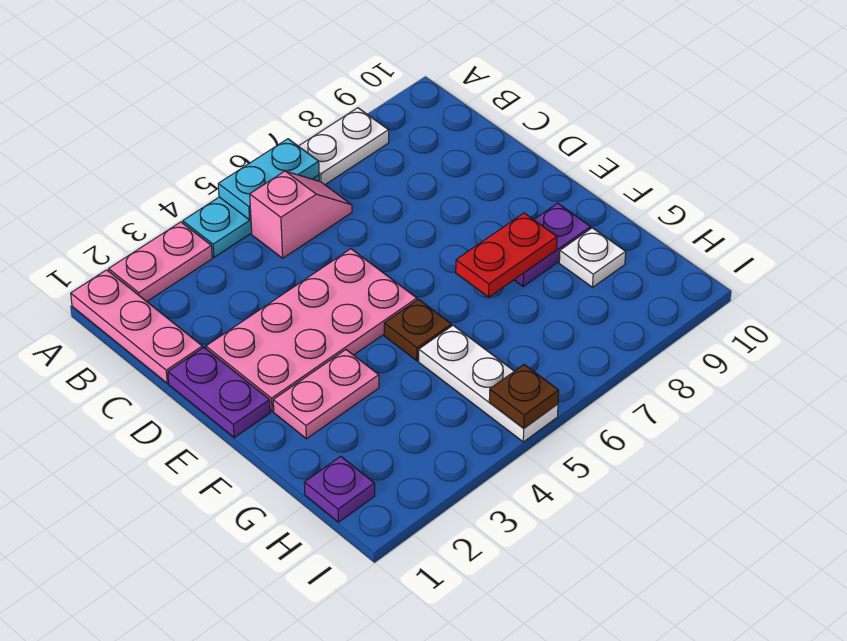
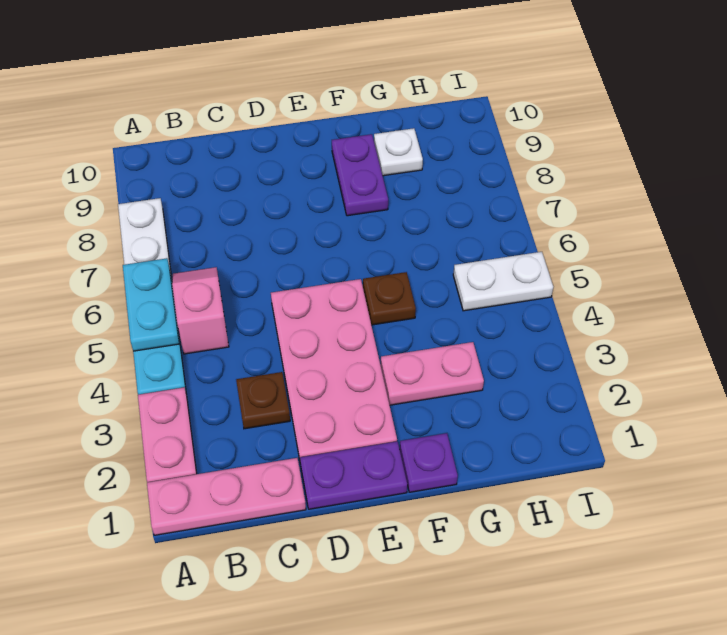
pink 1x2 plate [273,350,379,439] -> pink 1x2 plate turned to [381,342,484,405]
red 1x2 plate [456,213,557,297] -> none
white 1x3 plate [419,325,558,442] -> white 1x2 plate [453,252,553,311]
purple 1x1 plate [304,456,375,522] -> purple 1x1 plate moved to [400,433,458,492]
brown 1x1 plate [489,365,559,428] -> brown 1x1 plate moved to [236,372,290,429]

